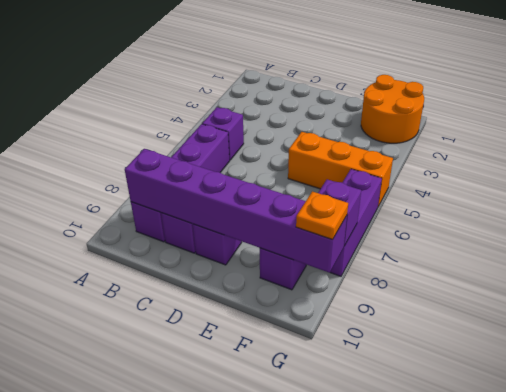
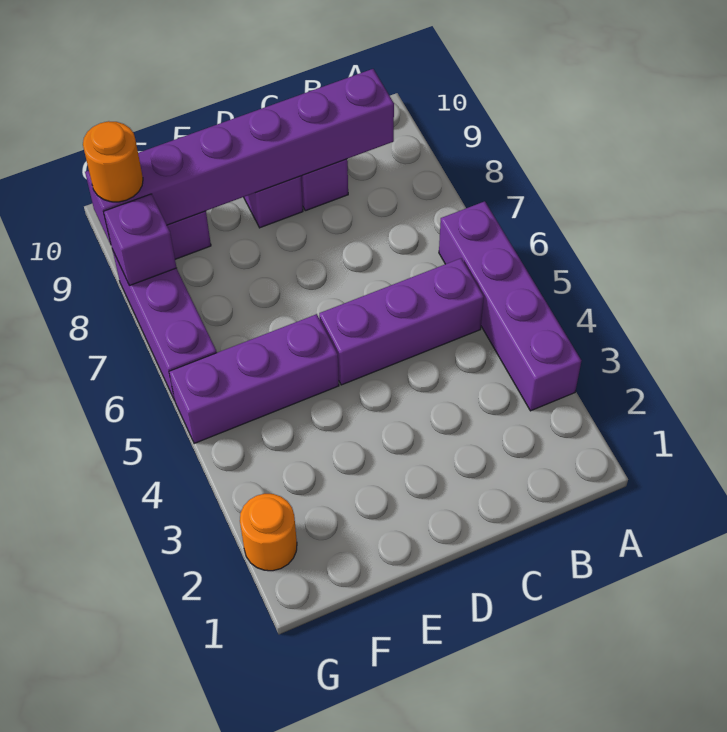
purple 1x1 brick [202,107,244,160] -> purple 1x3 brick [319,258,484,385]
purple 1x4 brick [131,124,230,242] -> purple 1x4 brick moved to [439,201,581,411]
orange 1x3 brick [288,132,393,206] -> purple 1x3 brick [169,314,339,444]
orange 2x2 round brick [361,75,424,143] -> orange 1x1 round brick [240,494,297,571]
orange 1x1 plate [296,191,348,239] -> orange 1x1 round brick [83,121,143,202]

